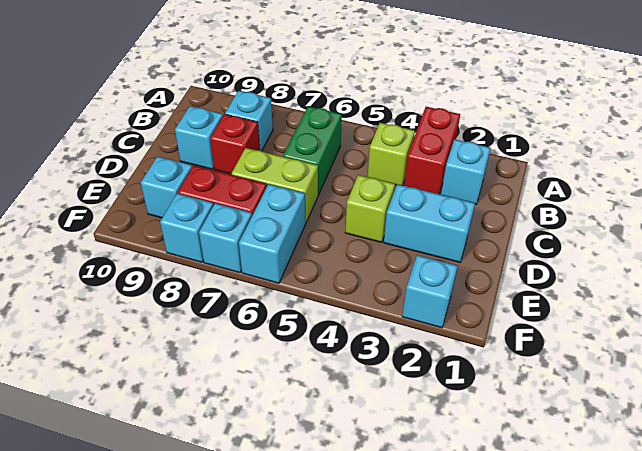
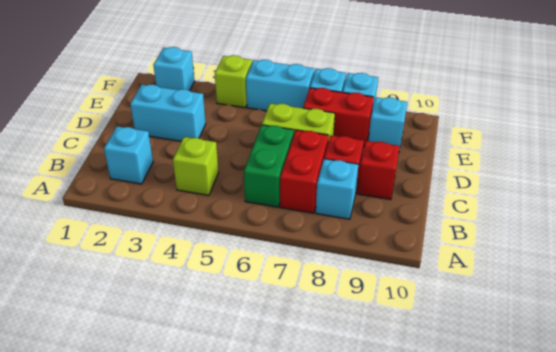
red 1x2 brick [404,107,460,194] -> red 1x2 brick moved to [280,130,329,213]
cyan 1x1 brick [175,106,223,169] -> red 1x1 brick [357,141,400,200]
lime 1x1 brick [345,175,395,242] -> lime 1x1 brick moved to [215,55,252,108]
cyan 1x2 brick [239,184,306,283] -> cyan 1x2 brick turned to [246,60,314,111]

